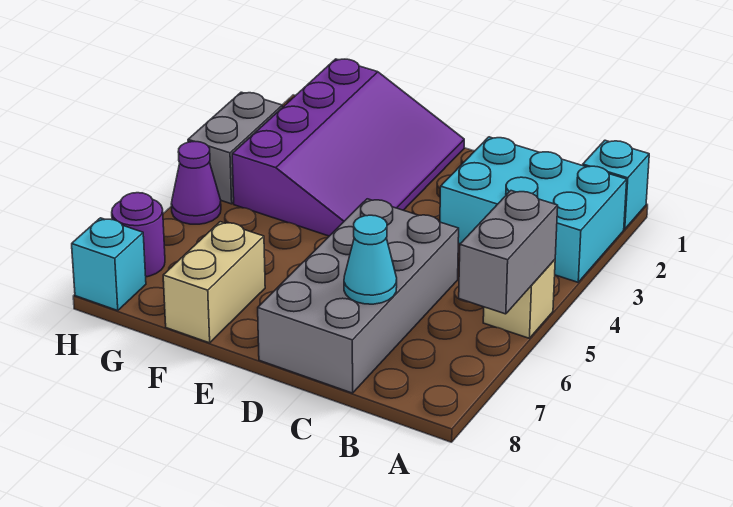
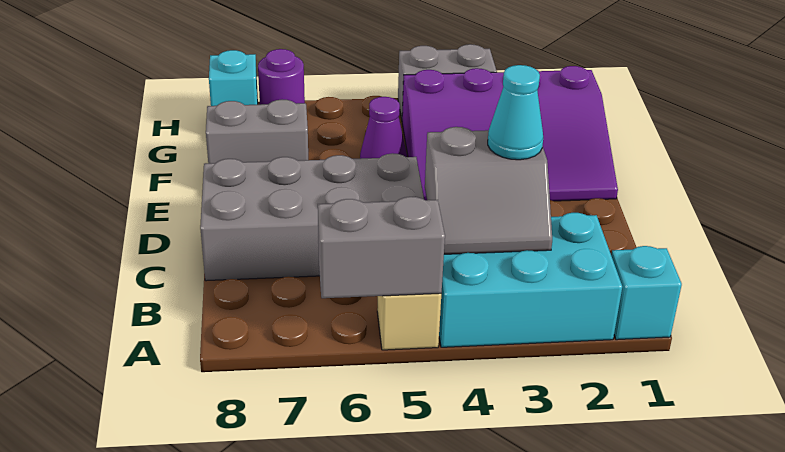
cyan 2x3 brick [440,137,627,282] -> cyan 2x3 brick turned to [439,213,622,347]
none -> grey 2x2 slope [425,127,552,254]
cyan 1x1 cone [344,215,397,304] -> cyan 1x1 cone moved to [488,65,543,160]
tan 1x2 brick [163,222,265,343] -> grey 1x2 brick [206,100,308,163]
purple 1x1 cone [171,141,221,224] -> purple 1x1 cone moved to [360,97,407,159]

